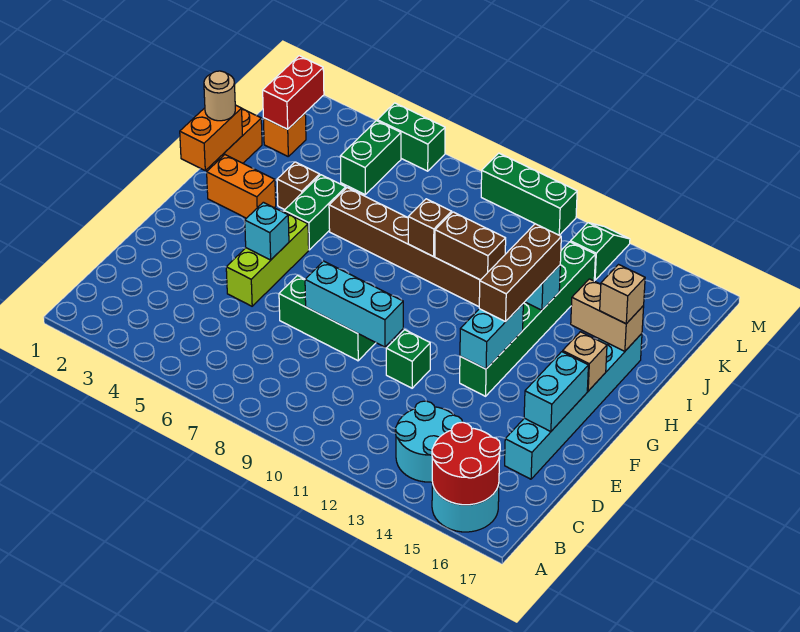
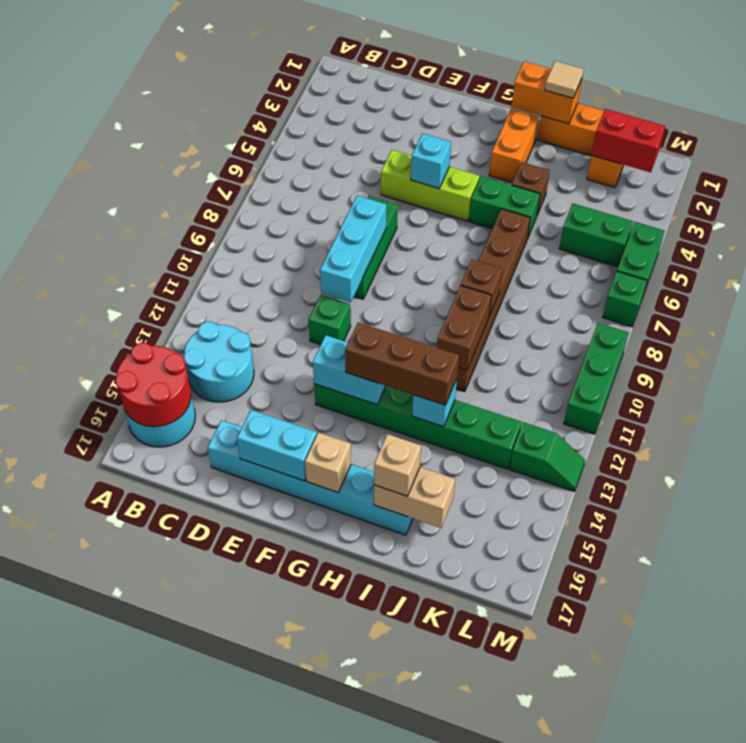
tan 1x1 round brick [204,71,235,121] -> tan 1x1 tile [545,61,583,98]
tan 1x2 brick [571,279,644,351] -> tan 1x2 brick turned to [374,467,455,528]
none -> green 1x1 brick [603,271,647,327]

